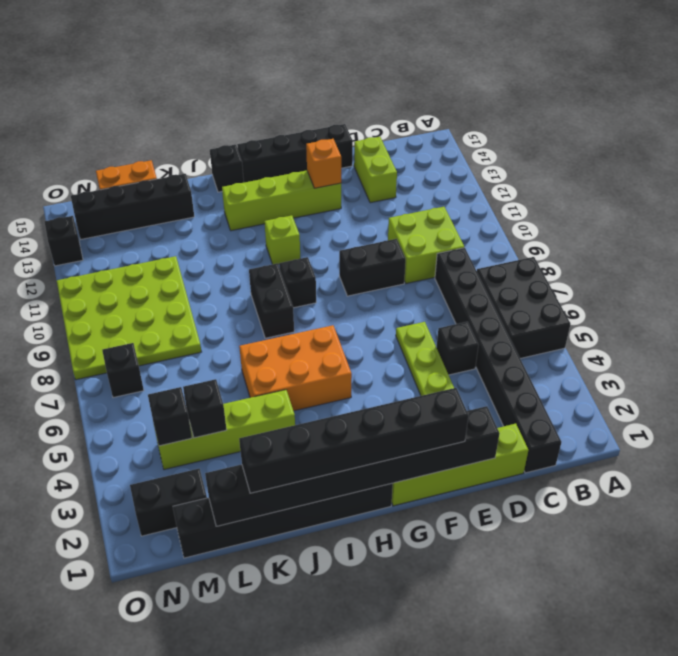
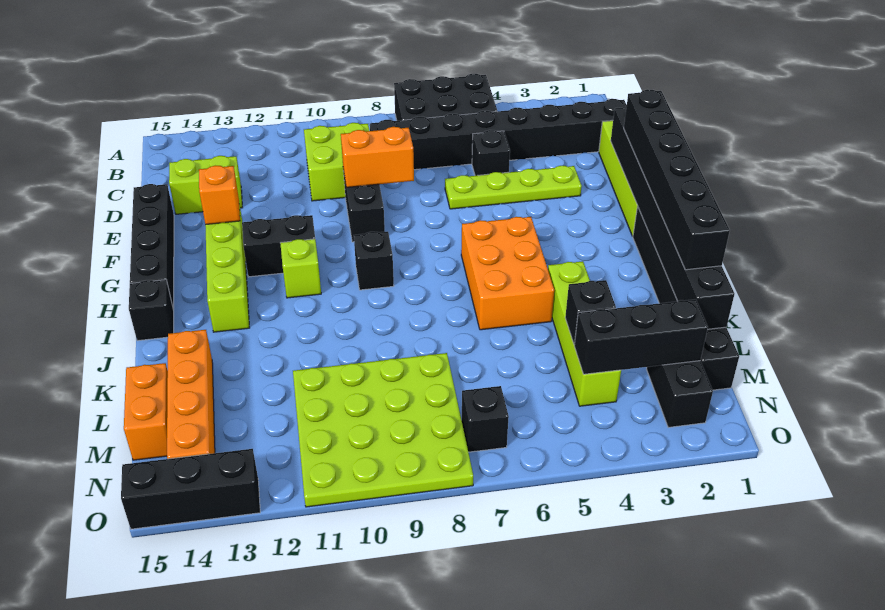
none -> orange 1x2 brick [341,127,414,187]
black 1x2 brick [249,263,294,338] -> black 1x2 brick moved to [242,215,315,277]
black 1x4 brick [71,174,194,239] -> orange 1x4 brick [167,330,215,459]
black 1x1 brick [148,387,192,446] -> black 1x3 brick [574,299,708,374]
black 1x1 brick [44,216,83,266] -> black 1x3 brick [121,449,260,529]

